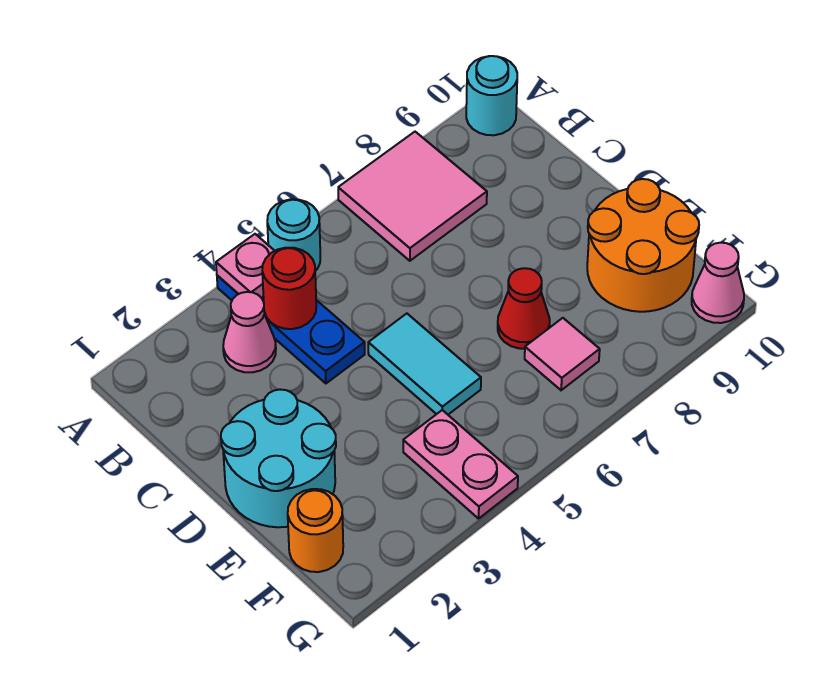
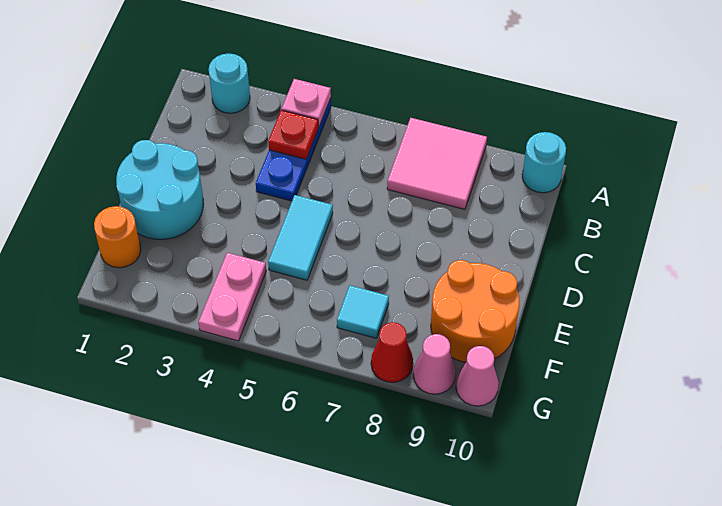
cyan 1x1 round brick [267,199,320,271] -> cyan 1x1 round brick moved to [209,53,250,113]
pink 1x1 cone [223,292,276,372] -> pink 1x1 cone moved to [413,334,456,394]
red 1x1 round brick [262,248,316,329] -> red 1x1 plate [268,110,318,159]
red 1x1 cone [498,268,550,349] -> red 1x1 cone moved to [371,322,413,382]
pink 1x1 tile [525,318,600,390] -> cyan 1x1 tile [337,285,389,338]

